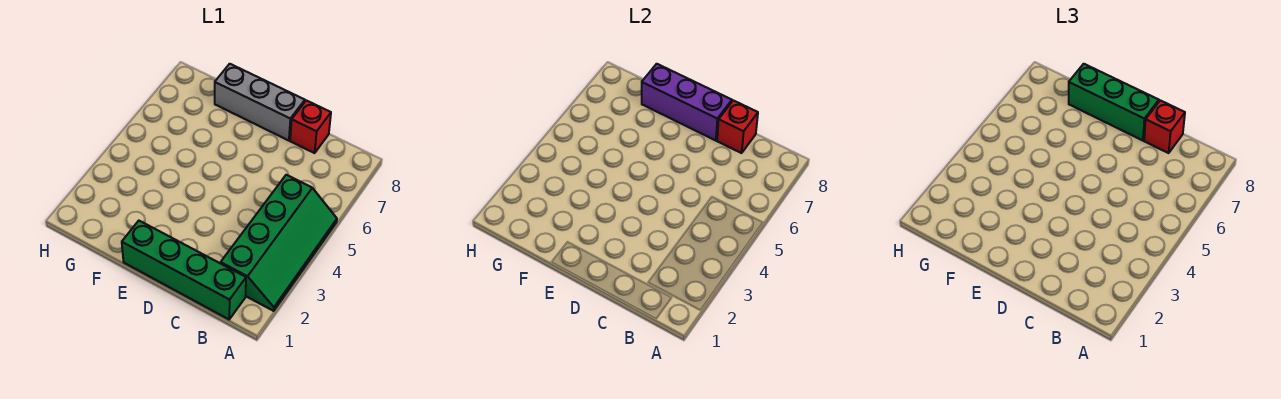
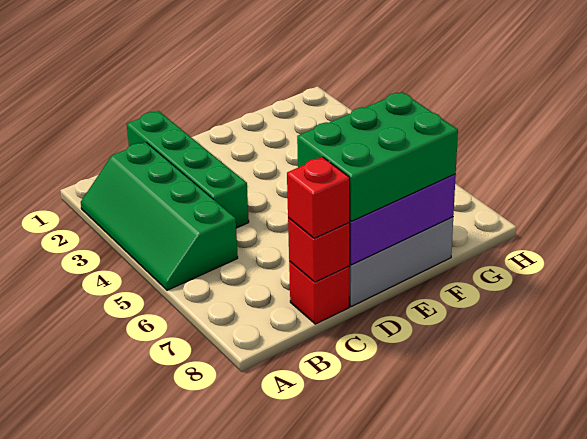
green 1x4 brick [122,221,246,319] -> green 1x4 brick turned to [127,111,249,228]
green 1x3 brick [1069,64,1159,141] -> green 2x3 brick [297,92,458,221]

